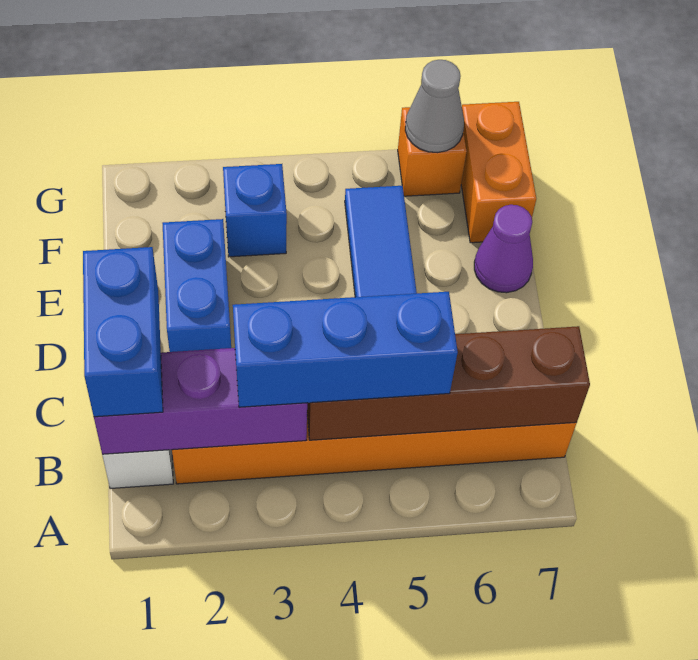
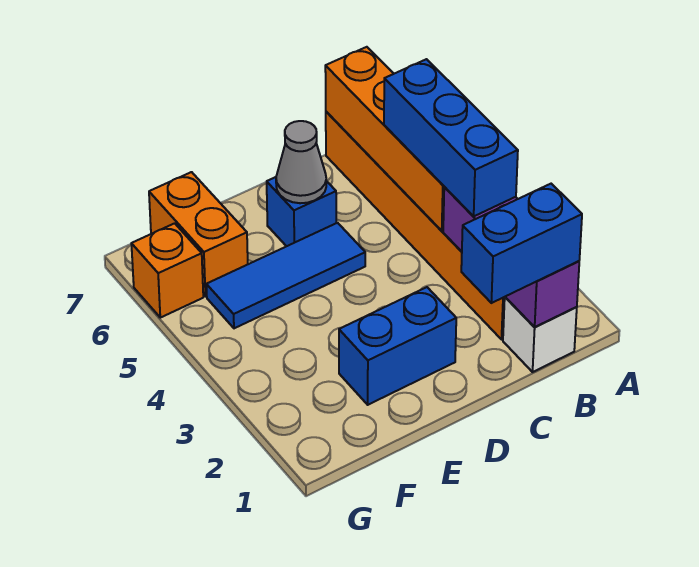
brown 1x4 brick [307,326,590,440] -> orange 1x4 brick [325,47,444,231]
purple 1x1 cone [474,205,533,293] -> none
blue 1x1 brick [223,164,287,257] -> blue 1x1 brick moved to [267,177,336,246]
orange 1x2 brick [461,102,536,243] -> orange 1x2 brick turned to [149,172,248,296]
grey 1x1 cone [405,60,464,153] -> grey 1x1 cone moved to [276,121,326,203]

